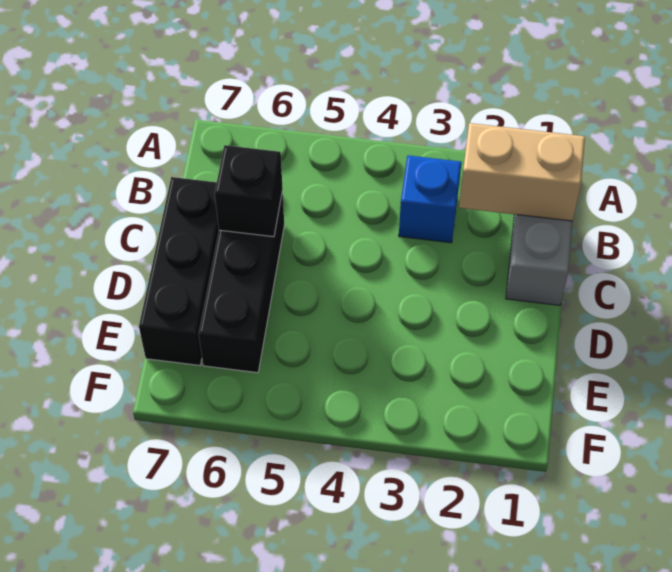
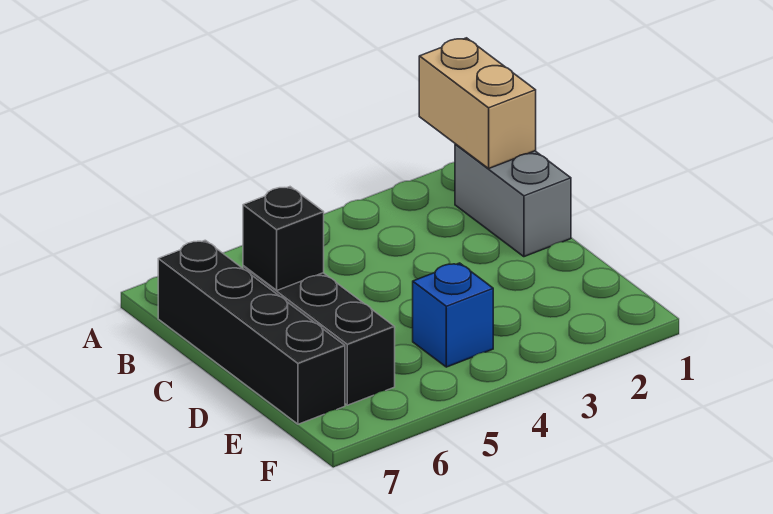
tan 1x2 brick [459,123,585,221] -> tan 1x2 brick turned to [419,38,536,168]
blue 1x1 brick [399,155,461,243] -> blue 1x1 brick moved to [413,263,493,367]
black 1x3 brick [139,177,219,365] -> black 1x4 brick [158,240,345,424]

